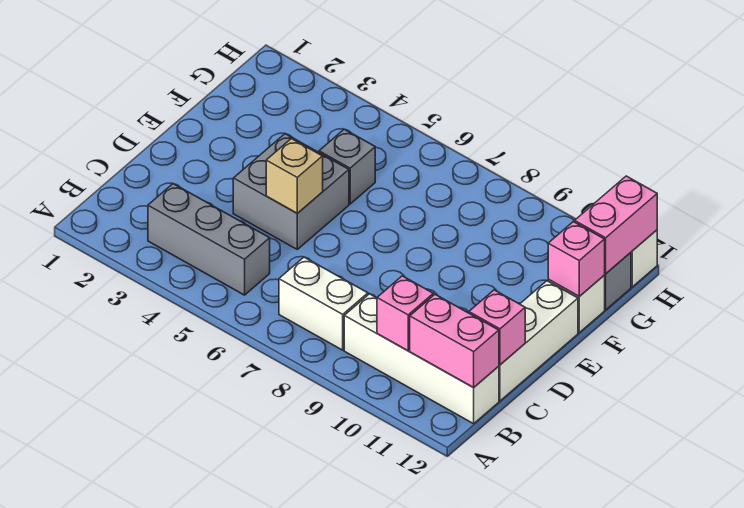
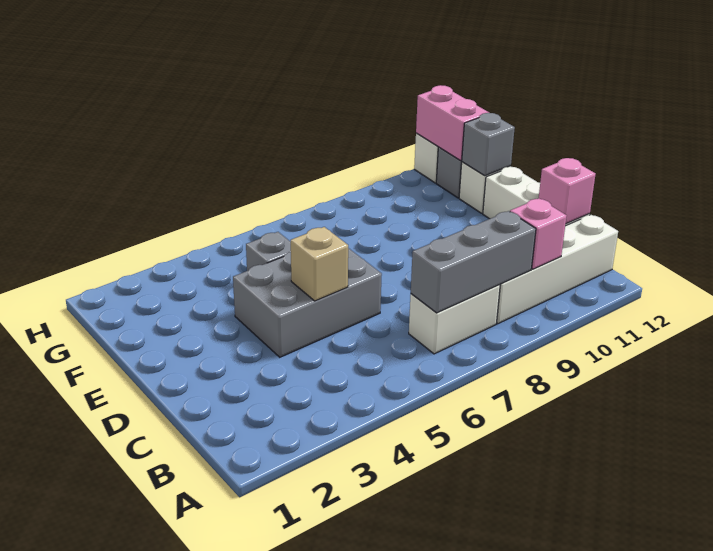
grey 1x3 brick [148,184,270,295] -> grey 1x3 brick moved to [411,211,536,313]
pink 1x2 brick [410,295,499,388] -> none
grey 2x2 brick [233,134,349,249] -> grey 2x3 brick [233,248,382,357]
pink 1x1 brick [548,222,605,296] -> grey 1x1 brick [461,113,515,176]

